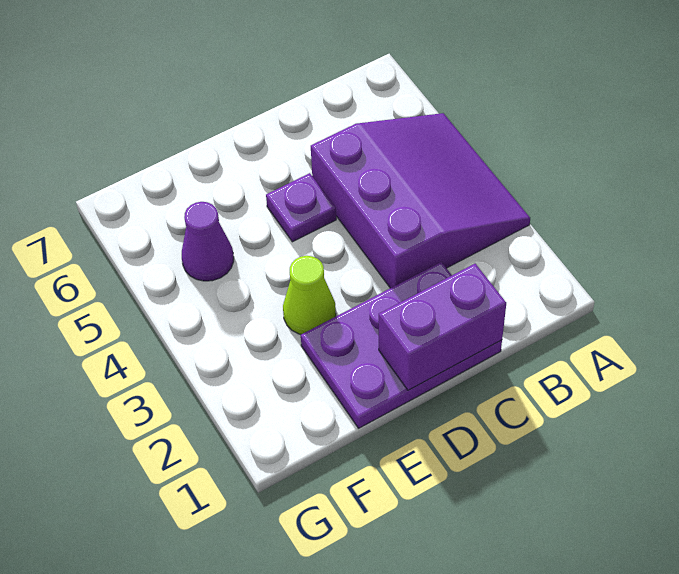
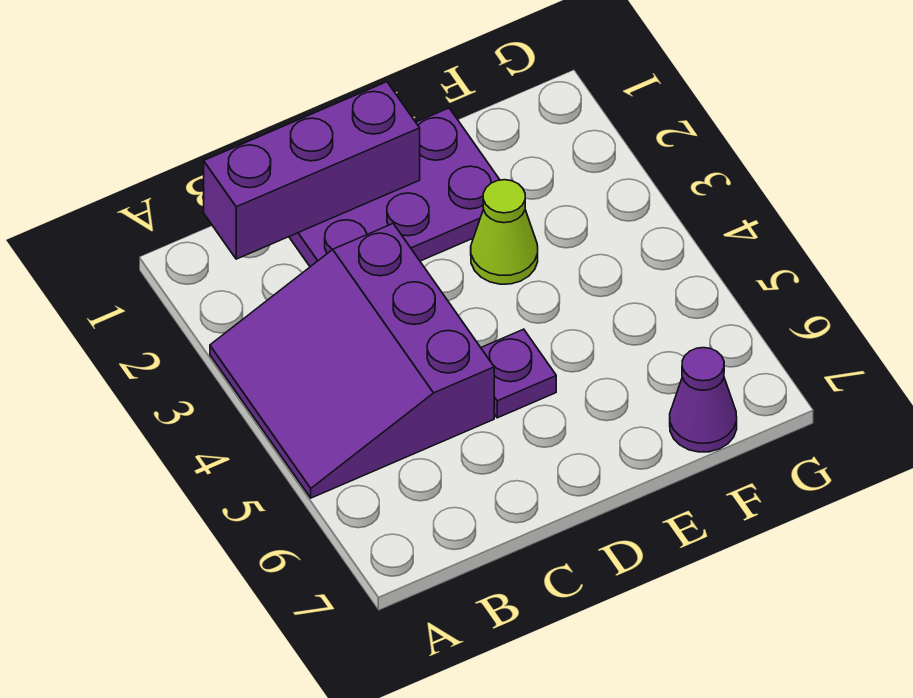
purple 1x2 brick [379,264,506,390] -> purple 1x3 brick [204,82,420,259]
purple 1x1 cone [182,202,234,281] -> purple 1x1 cone moved to [670,348,737,452]

